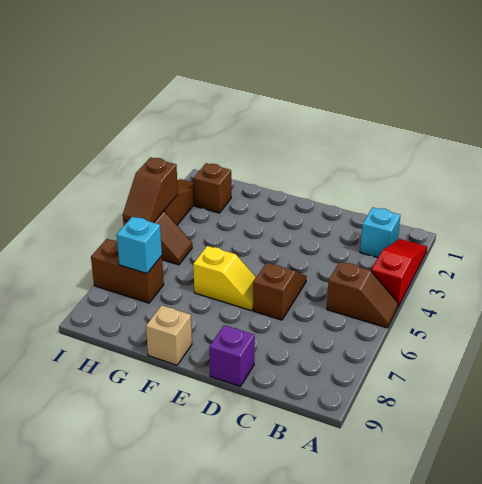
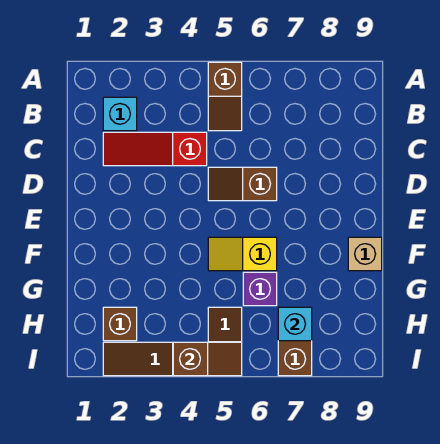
red 1x3 slope [371,239,427,307] -> red 1x3 slope moved to [103,132,207,166]
brown 1x2 slope [327,262,398,328] -> brown 1x2 slope turned to [208,62,242,131]
purple 1x1 brick [209,325,255,387] -> purple 1x1 brick moved to [243,272,277,306]
yellow 1x2 slope [193,246,256,311] -> yellow 1x2 slope turned to [208,237,277,271]

